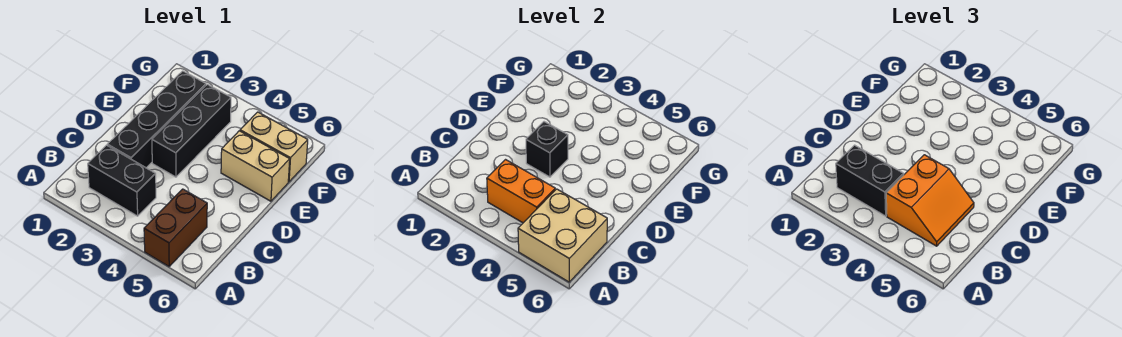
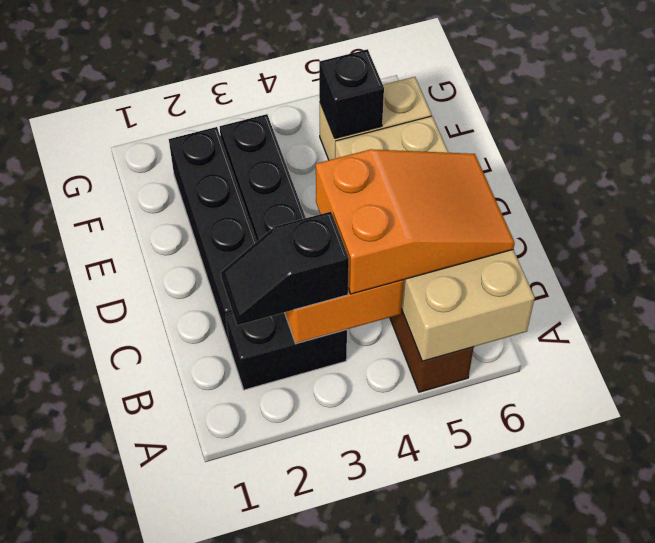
black 1x2 brick [836,145,904,216] -> black 1x2 slope [221,212,349,325]
orange 2x2 slope [886,155,974,246] -> orange 2x3 slope [316,149,515,294]
black 1x1 brick [526,122,568,177] -> black 1x1 brick moved to [319,49,384,139]

